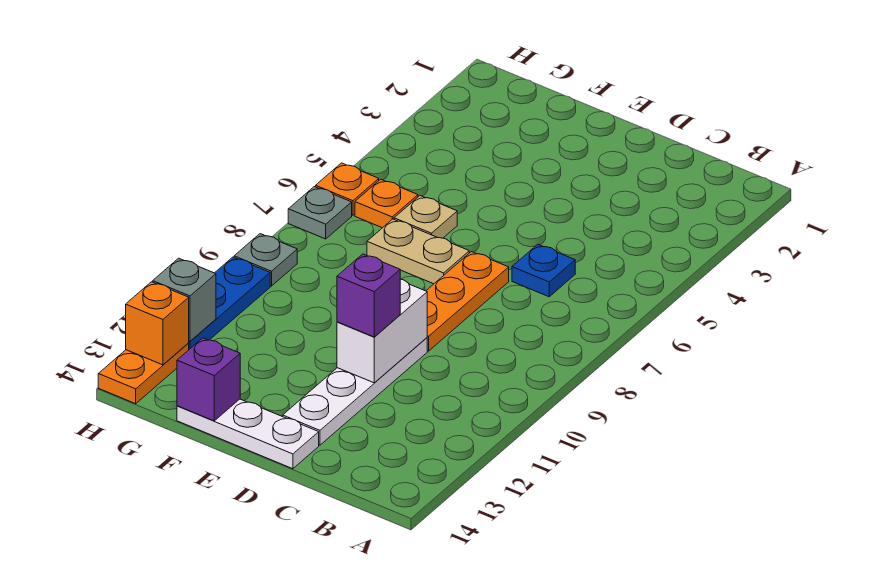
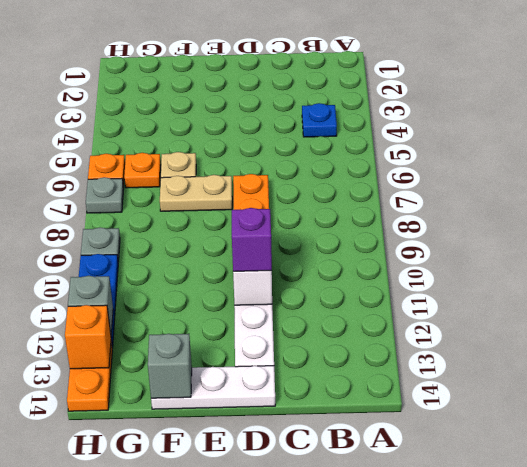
blue 1x1 plate [512,244,575,297] -> blue 1x1 plate moved to [302,103,337,137]
purple 1x1 brick [177,338,240,421] -> grey 1x1 brick [148,334,192,398]

